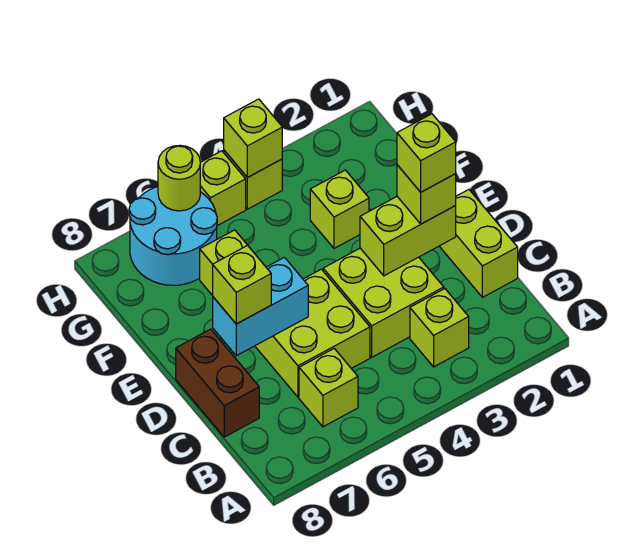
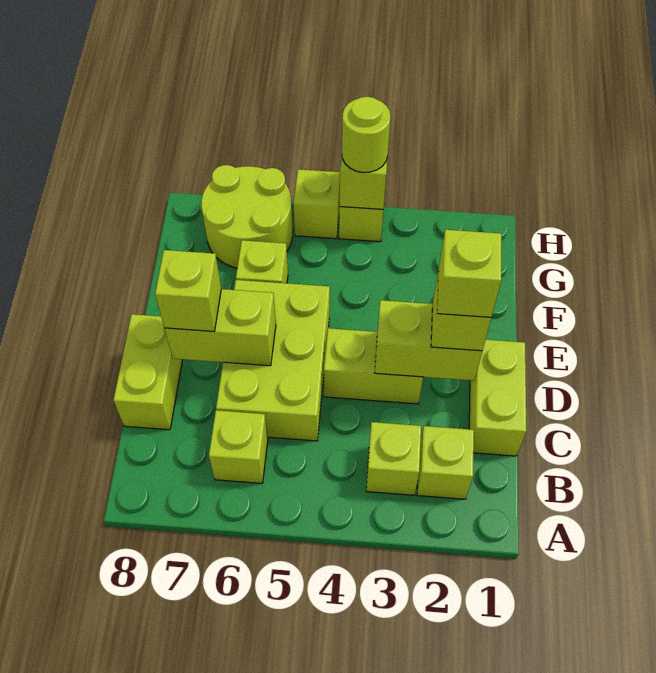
lime 2x2 brick [323,248,444,357] -> lime 1x2 brick [324,328,423,404]
lime 2x2 brick [255,269,370,397] -> lime 2x3 brick [216,280,330,441]
brown 1x2 brick [176,329,259,437] -> lime 1x2 brick [114,314,183,430]
cyan 1x2 brick [213,257,308,356] -> lime 1x2 brick [164,289,276,366]
lime 1x1 brick [310,170,369,248] -> lime 1x1 brick moved to [417,426,474,499]
cyan 2x2 round brick [129,187,217,285] -> lime 2x2 round brick [201,165,293,268]
lime 1x1 round brick [158,145,200,211] -> lime 1x1 round brick moved to [342,97,391,173]

